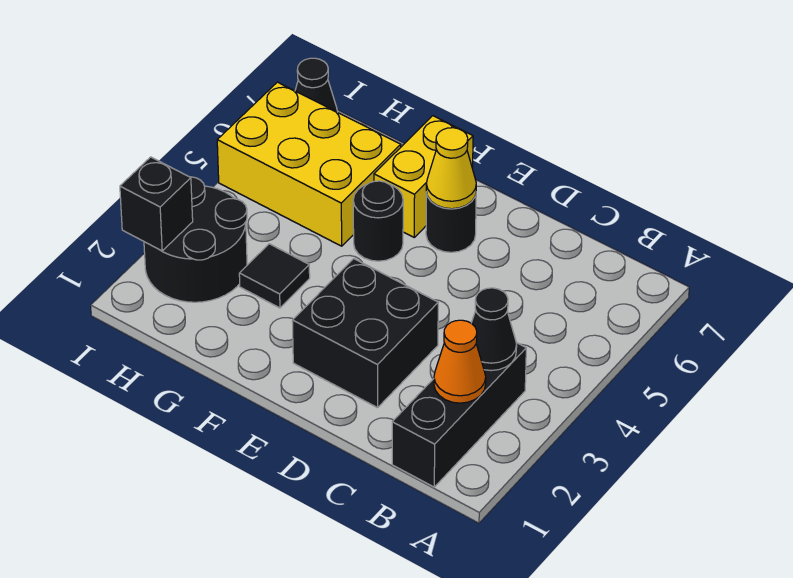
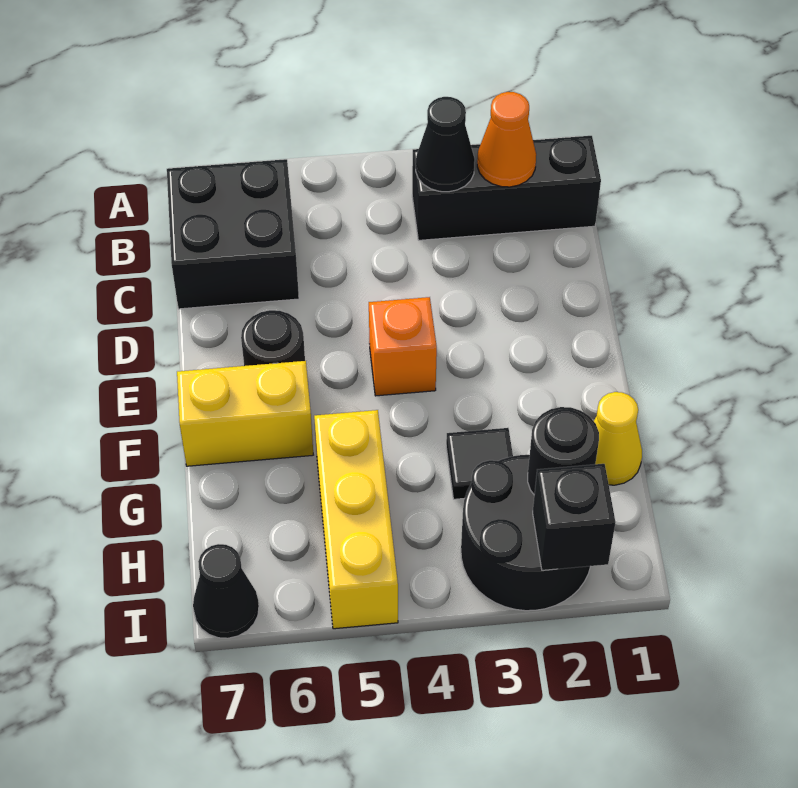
black 2x2 brick [292,259,438,408] -> black 2x2 brick moved to [167,159,299,309]
none -> orange 1x1 brick [369,297,437,396]
yellow 1x1 cone [426,128,476,209] -> yellow 1x1 cone moved to [594,392,642,485]
black 1x1 round brick [353,181,403,261] -> black 1x1 round brick moved to [528,407,599,494]
yellow 2x3 brick [217,82,401,246] -> yellow 1x3 brick [314,410,398,629]

